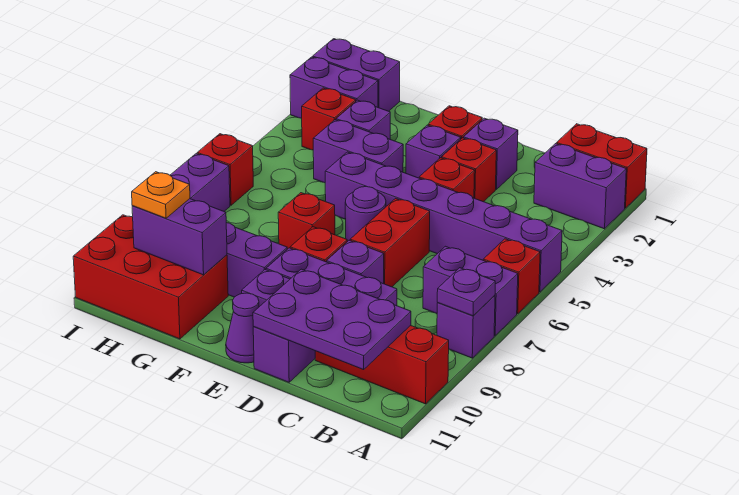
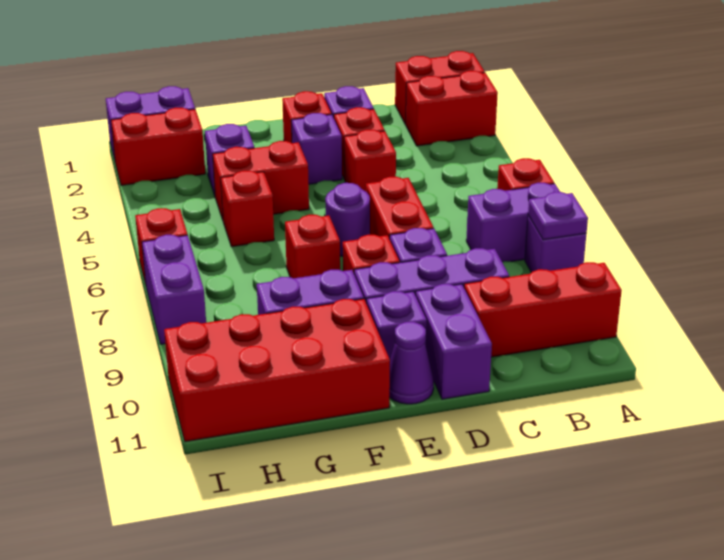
purple 1x2 brick [534,144,626,229] -> red 1x2 brick [405,71,498,146]
purple 1x6 brick [325,152,562,292] -> none
purple 2x3 plate [253,269,411,370] -> none
purple 1x2 brick [313,120,403,183] -> red 1x2 brick [213,141,309,220]
red 2x3 brick [73,215,228,339] -> red 2x4 brick [164,299,390,442]
purple 1x2 brick [132,199,227,275] -> none
purple 1x2 brick [290,57,378,118] -> red 1x2 brick [111,108,205,185]
red 1x1 brick [302,88,356,150] -> red 1x1 brick moved to [221,171,274,247]
orange 1x1 plate [132,172,190,218] -> none

